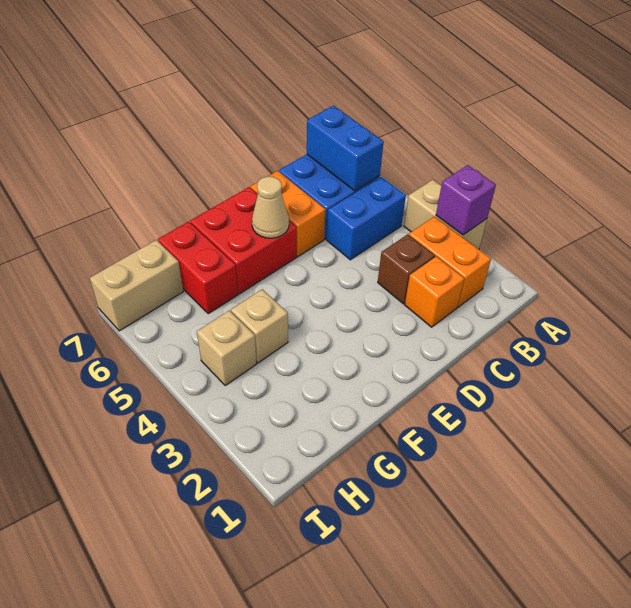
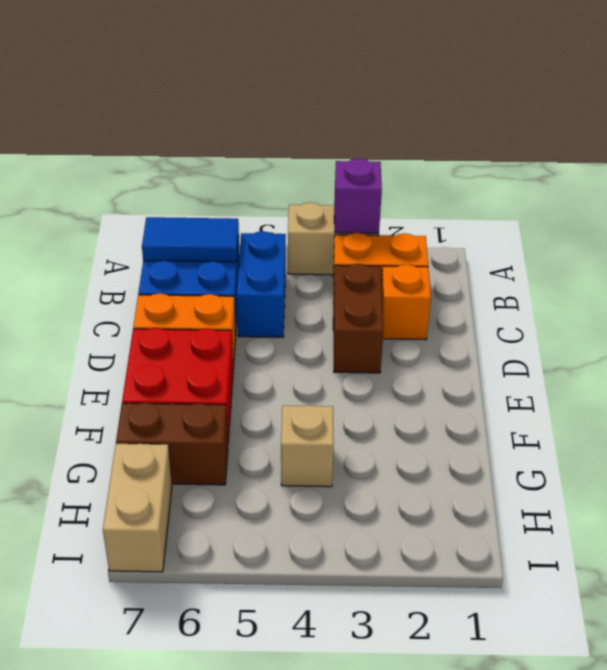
blue 1x2 brick [307,106,384,191] -> blue 1x2 tile [142,217,239,262]
brown 1x1 brick [378,234,435,304] -> brown 1x2 brick [333,264,383,373]
tan 1x1 cone [252,176,289,238] -> none
red 1x2 brick [158,222,238,314] -> brown 1x2 brick [116,403,228,485]
tan 1x1 brick [197,310,256,385] -> none

